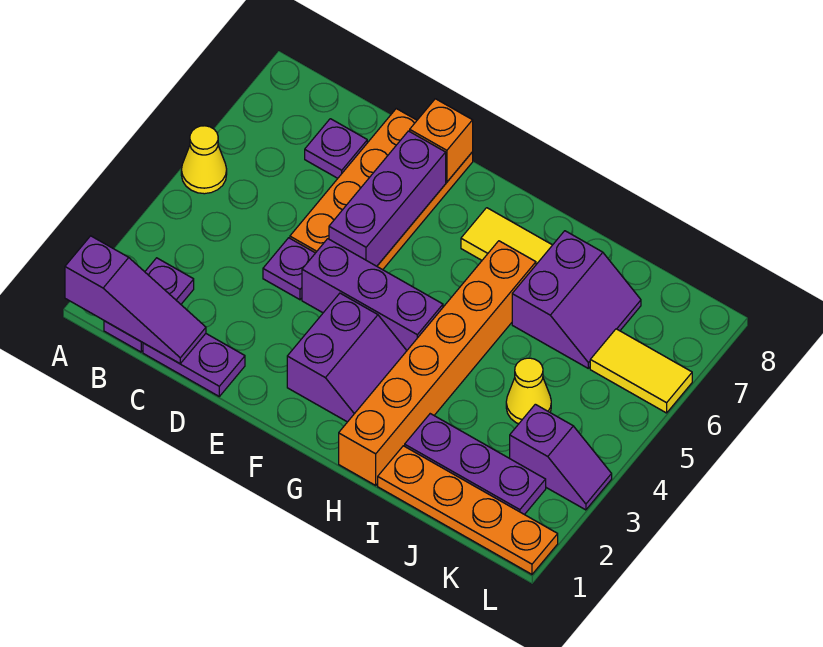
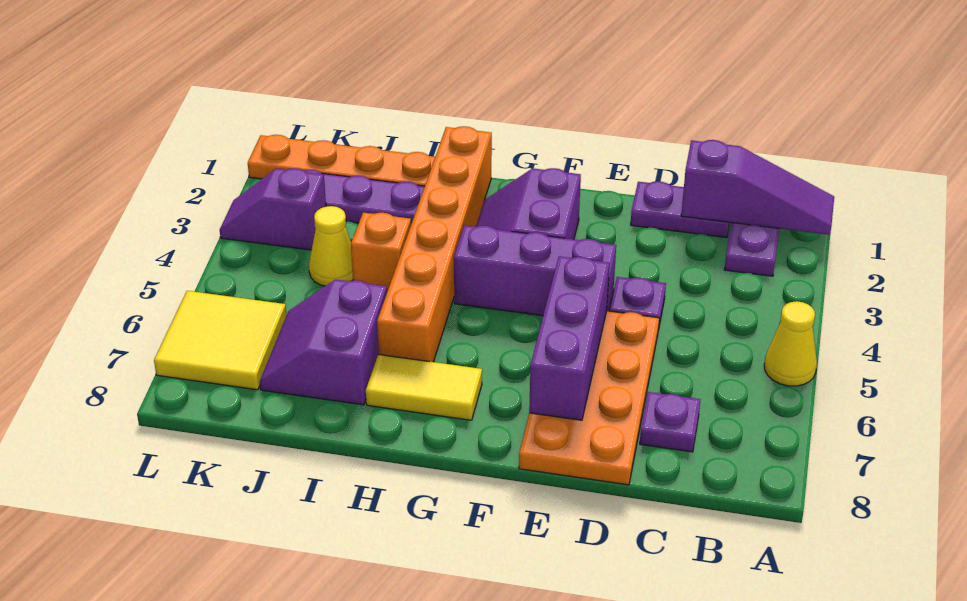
purple 1x3 slope [65,236,206,364] -> purple 1x3 slope turned to [681,140,834,235]
orange 1x1 brick [410,99,473,182] -> orange 1x1 brick moved to [351,213,411,291]
yellow 1x2 tile [590,329,692,413] -> yellow 2x2 tile [154,291,287,390]

